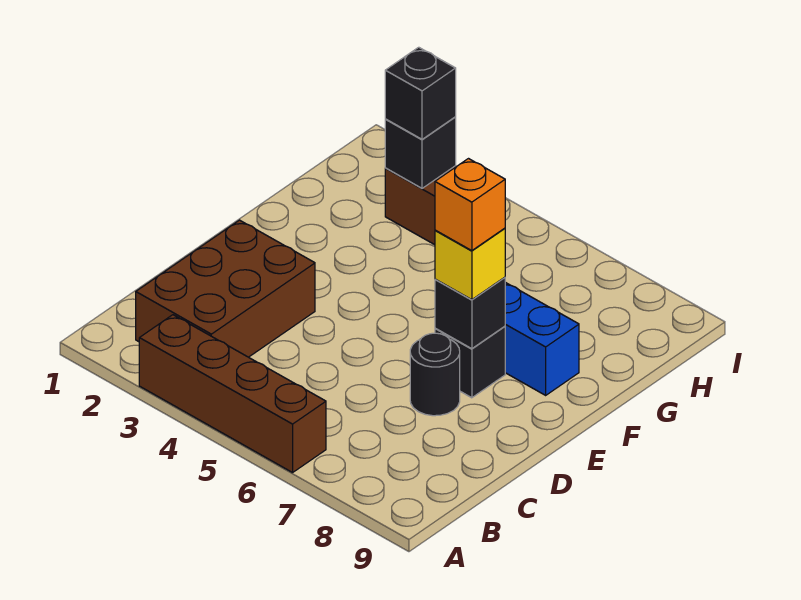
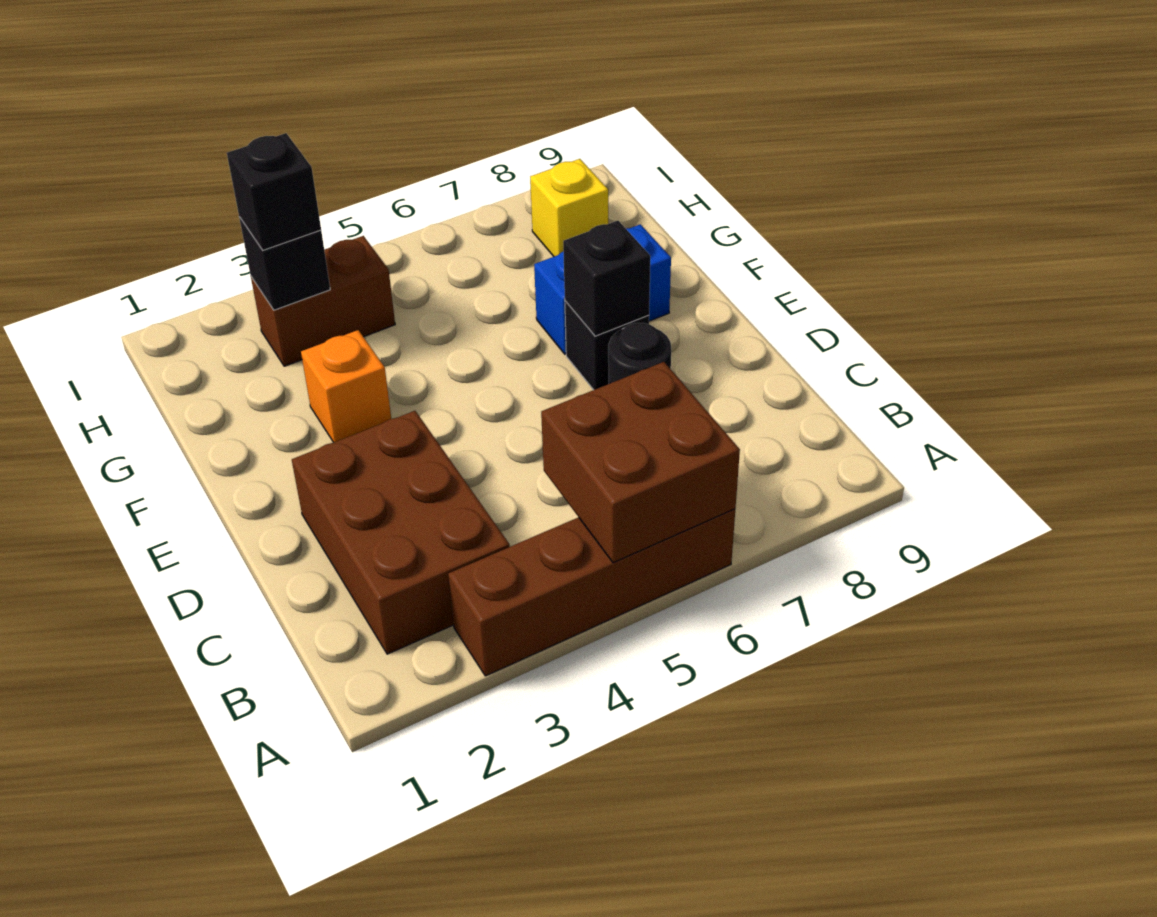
none -> brown 2x2 brick [541,362,740,563]
yellow 1x1 brick [435,228,505,300] -> yellow 1x1 brick moved to [530,159,608,256]
orange 1x1 brick [435,159,505,251] -> orange 1x1 brick moved to [301,330,391,442]

